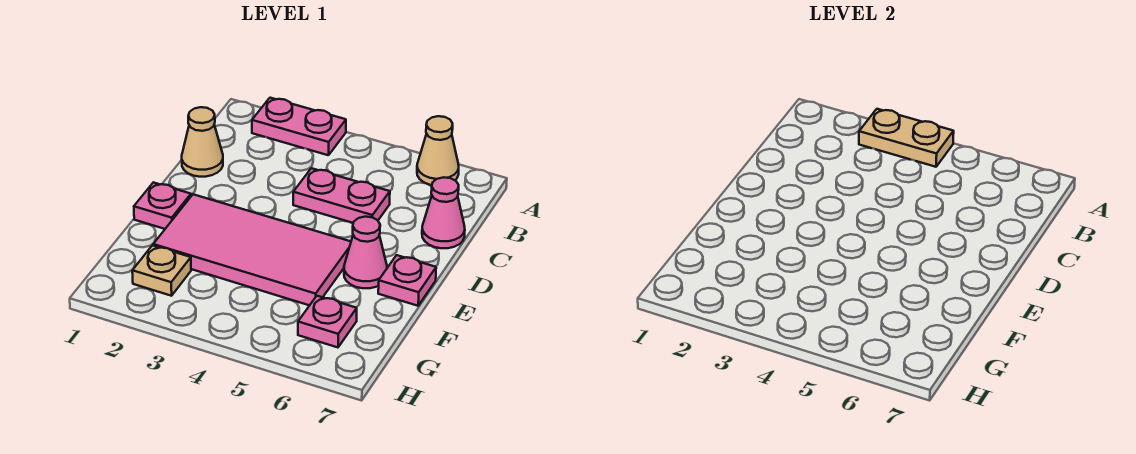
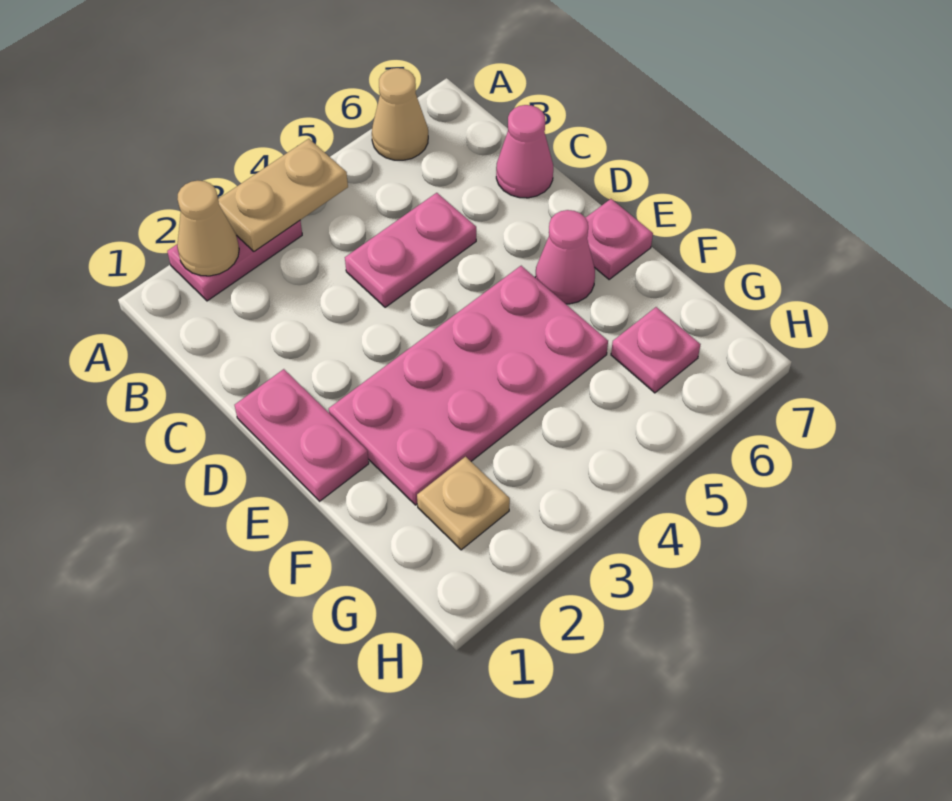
tan 1x1 cone [182,107,223,177] -> tan 1x1 cone moved to [177,181,239,276]
pink 1x1 plate [134,182,191,229] -> pink 1x2 plate [235,369,369,501]
pink 2x4 tile [153,194,351,305] -> pink 2x4 plate [329,266,608,505]

